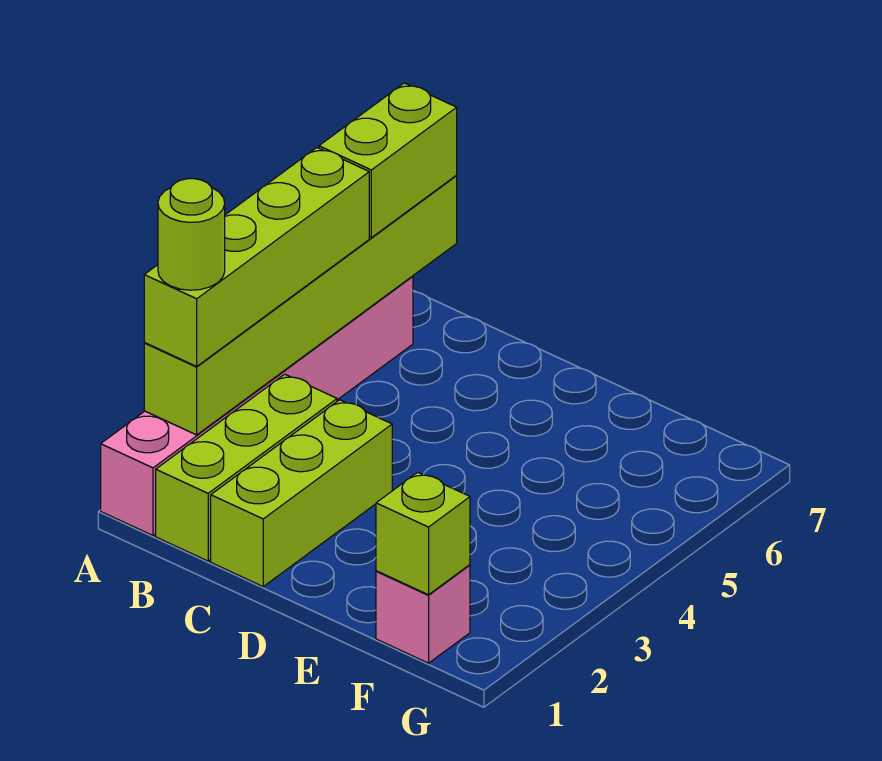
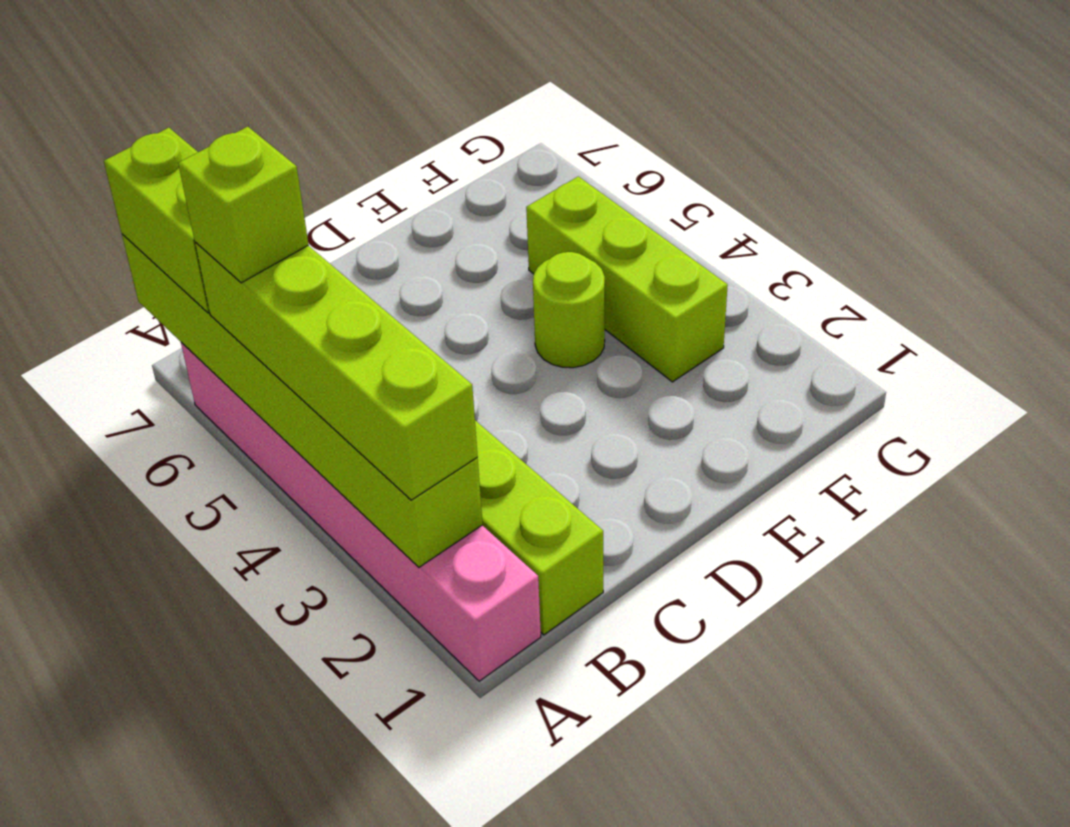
lime 1x1 round brick [158,179,225,290] -> lime 1x1 round brick moved to [533,252,605,368]
lime 1x3 brick [211,400,392,586] -> lime 1x3 brick moved to [526,176,728,382]
pink 1x1 brick [376,565,470,663] -> none
lime 1x1 brick [376,472,470,595] -> lime 1x1 brick moved to [178,127,309,283]

